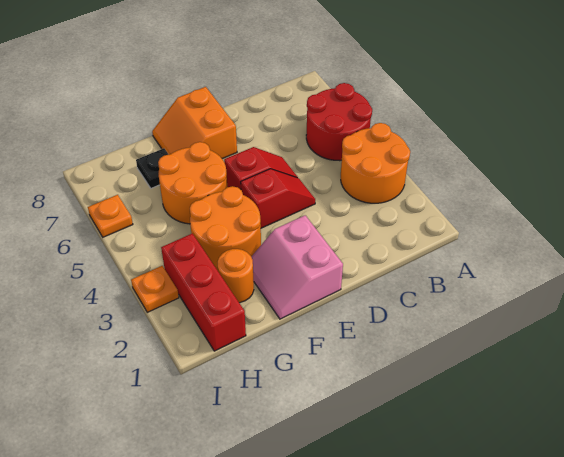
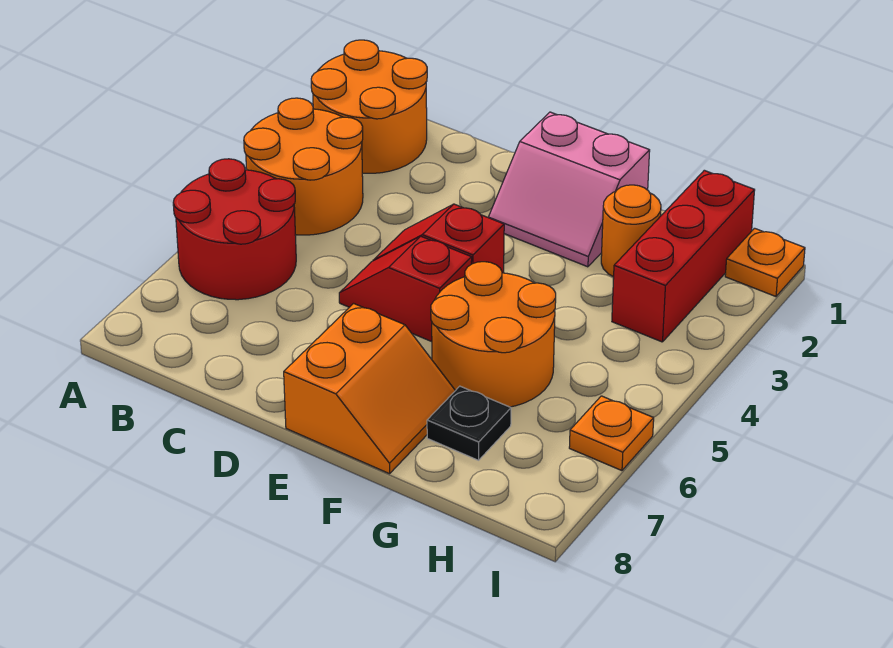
pink 2x2 slope [251,215,343,319] -> pink 2x2 slope turned to [488,112,650,267]
orange 2x2 round brick [190,186,261,270] -> orange 2x2 round brick moved to [311,40,427,173]
orange 1x1 plate [131,266,179,312] -> orange 1x1 plate moved to [725,228,805,297]

